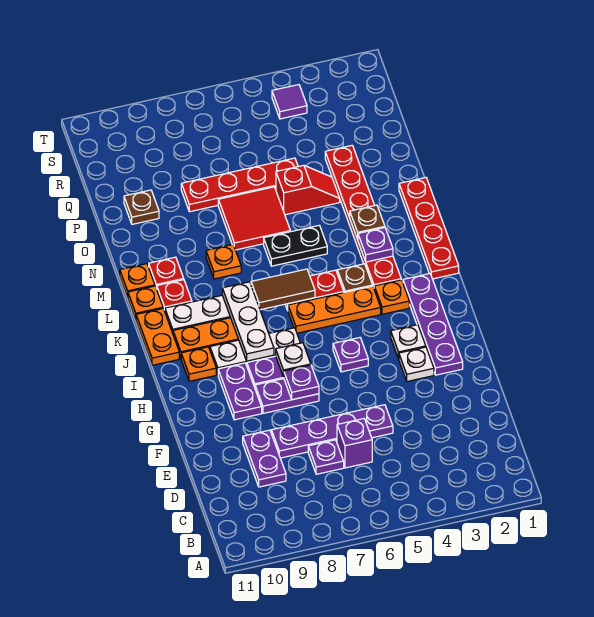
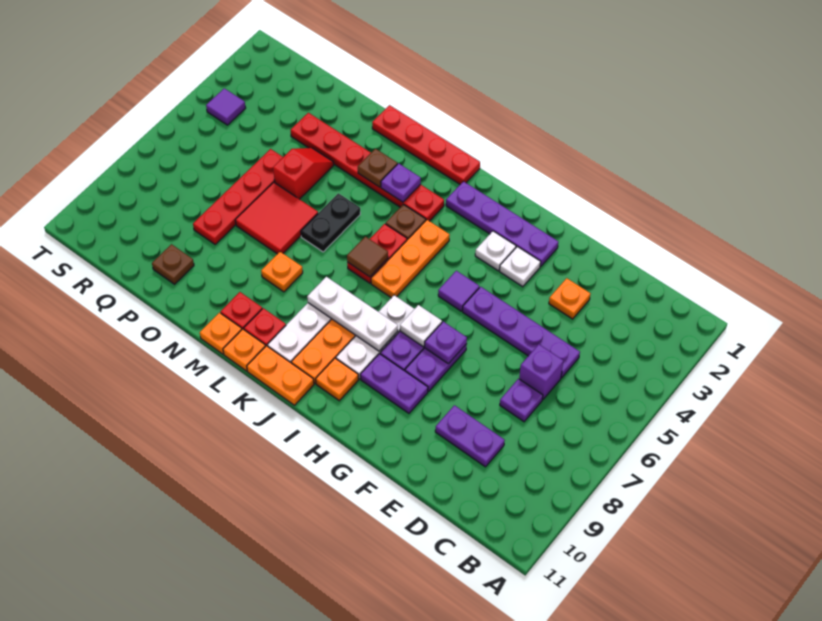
purple 1x4 plate [271,405,393,458] -> purple 1x4 plate turned to [463,287,580,378]
purple 1x1 plate [333,338,368,372] -> purple 1x1 tile [438,271,479,311]
orange 1x1 plate [374,280,409,314] -> orange 1x1 plate moved to [549,278,590,319]
brown 1x2 tile [251,269,315,310] -> brown 1x1 tile [347,237,388,277]

